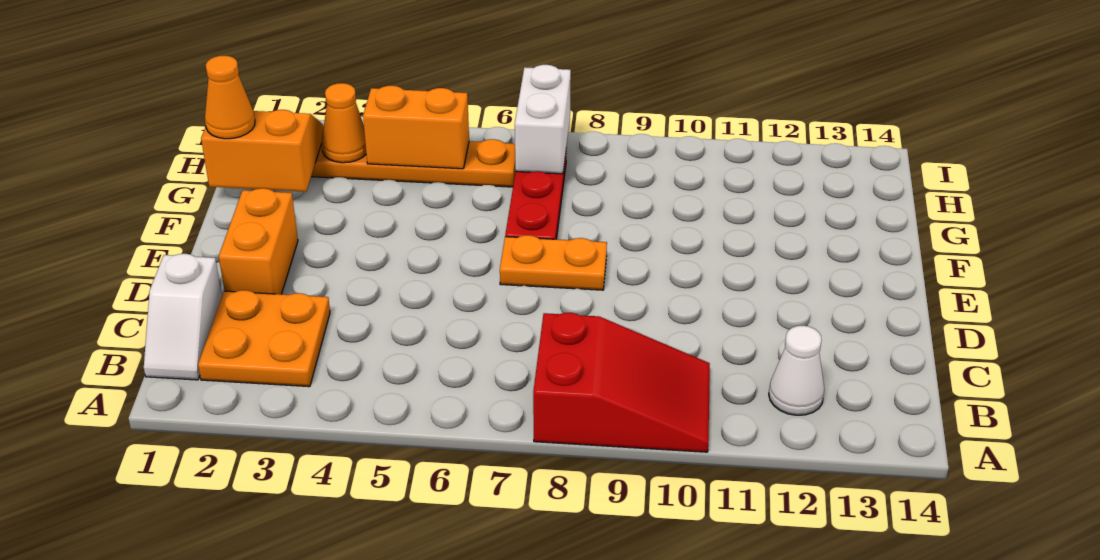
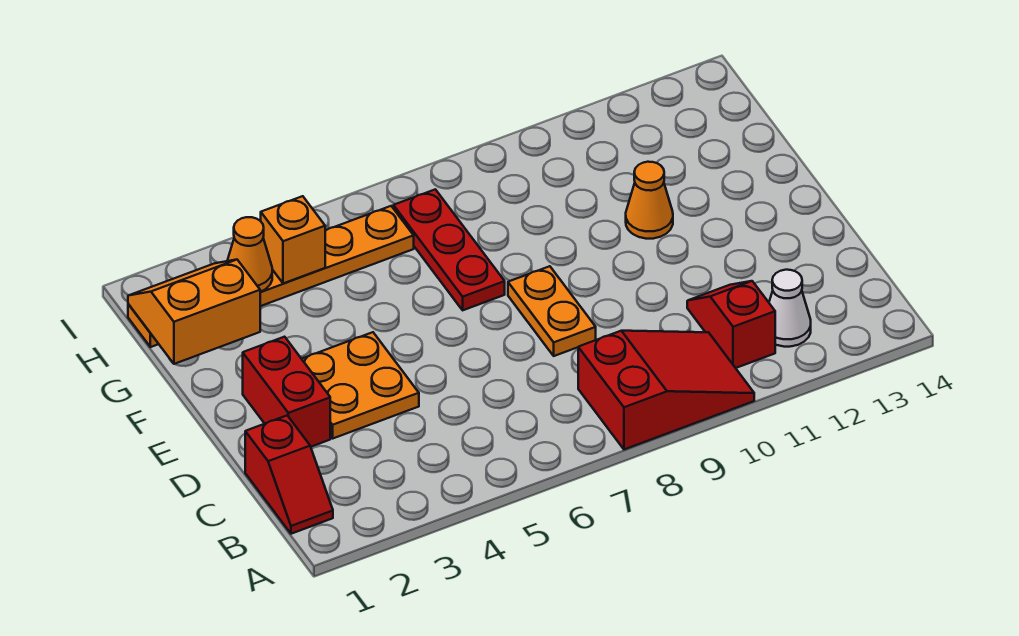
white 1x2 slope [144,254,222,380] -> red 1x2 slope [245,416,333,534]
orange 2x2 plate [198,290,330,387] -> orange 2x2 plate moved to [302,332,419,438]
none -> red 1x2 slope [687,281,775,368]
orange 1x2 brick [219,188,298,294] -> red 1x2 brick [243,337,330,447]
orange 1x2 plate [500,235,607,290] -> orange 1x2 plate turned to [508,266,596,356]
orange 1x1 cone [205,56,255,139] -> orange 1x1 cone moved to [626,162,673,239]
orange 1x2 brick [363,86,469,169] -> orange 1x1 brick [261,196,325,283]
white 1x2 brick [515,65,571,174] -> none

